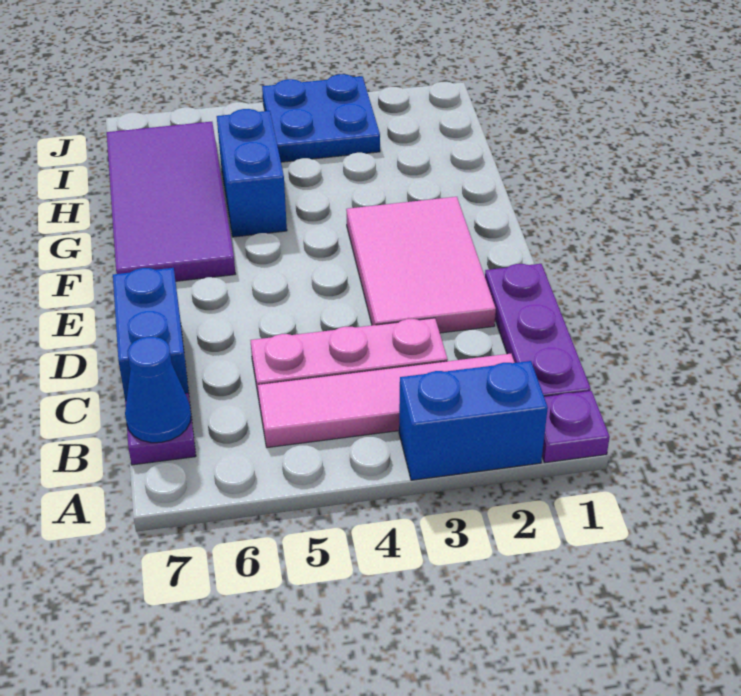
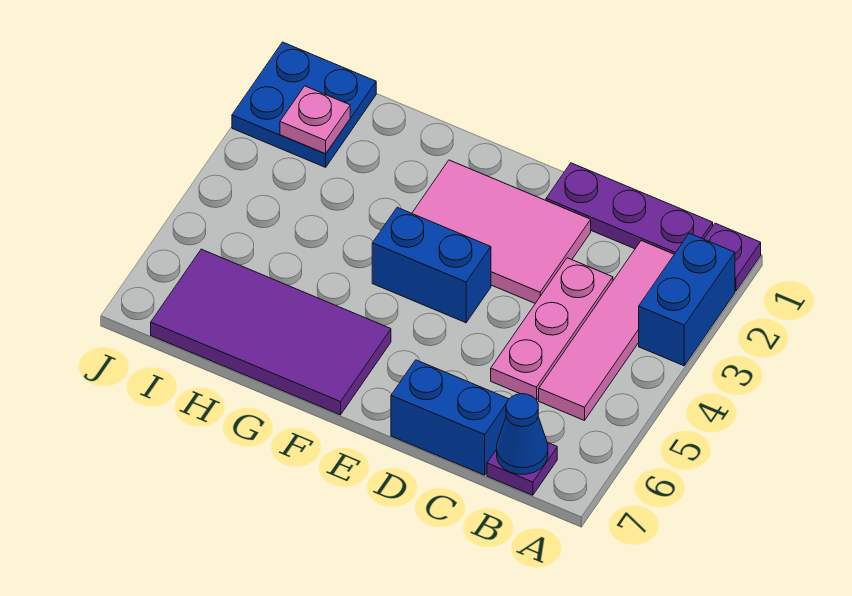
blue 1x2 brick [217,109,287,237] -> blue 1x2 brick moved to [372,207,491,323]
none -> pink 1x1 plate [280,86,350,154]
blue 2x2 plate [262,74,380,162] -> blue 2x2 plate moved to [232,42,376,167]

